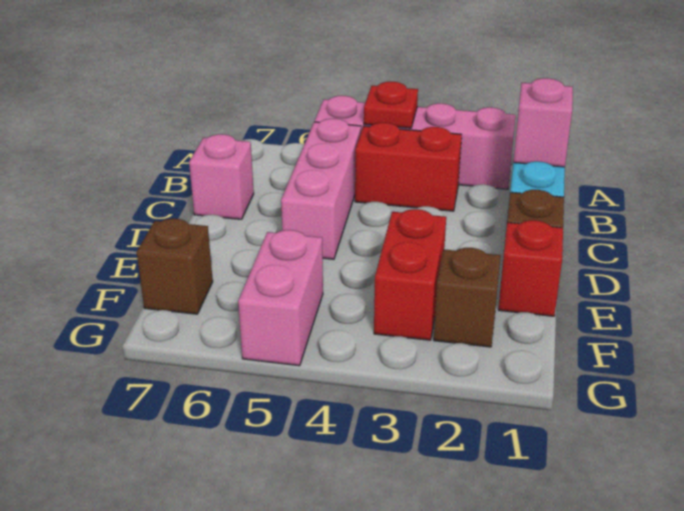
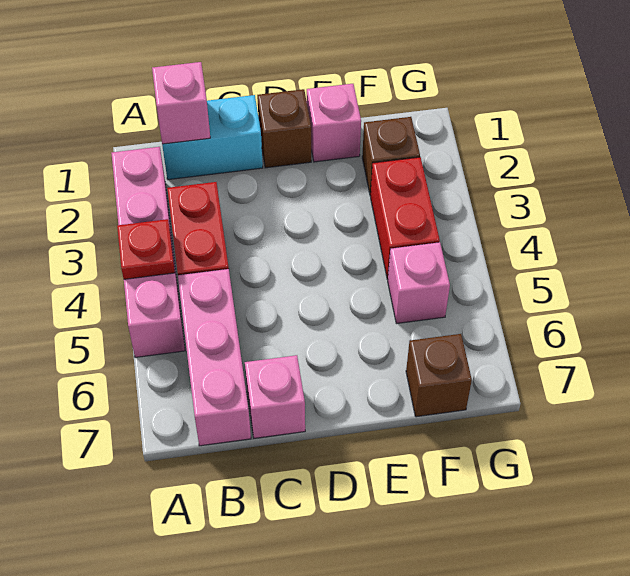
pink 1x3 brick [281,119,361,259] -> pink 1x3 brick turned to [178,269,251,446]
red 1x1 brick [498,220,563,316] -> pink 1x1 brick [307,84,361,162]
red 1x2 brick [374,209,446,340] -> red 1x2 brick turned to [371,157,440,279]
pink 1x2 brick [238,230,323,366] -> pink 1x1 brick [388,242,450,324]

